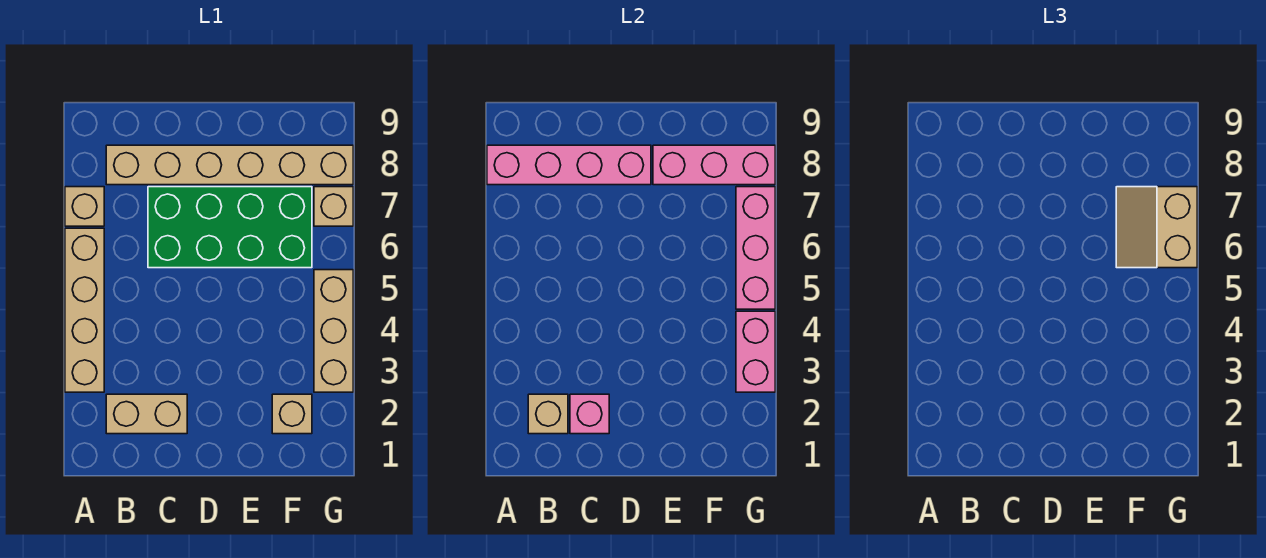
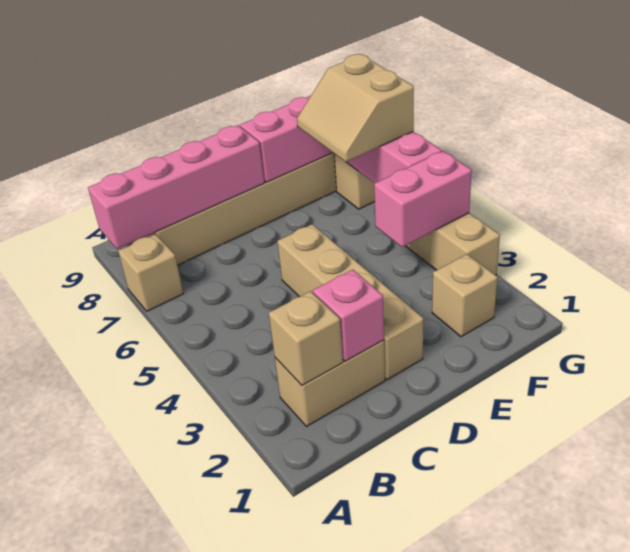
tan 1x4 brick [65,228,104,392] -> tan 1x4 brick moved to [277,224,424,380]
green 2x4 brick [148,187,312,268] -> none
pink 1x2 brick [736,311,775,392] -> pink 1x2 brick turned to [374,151,472,247]

